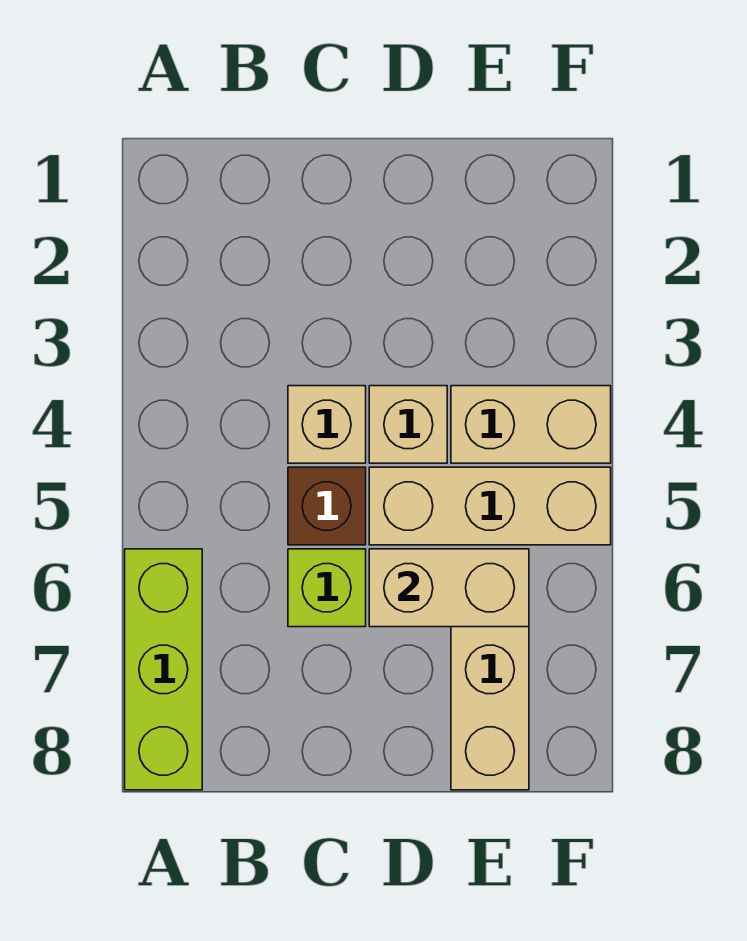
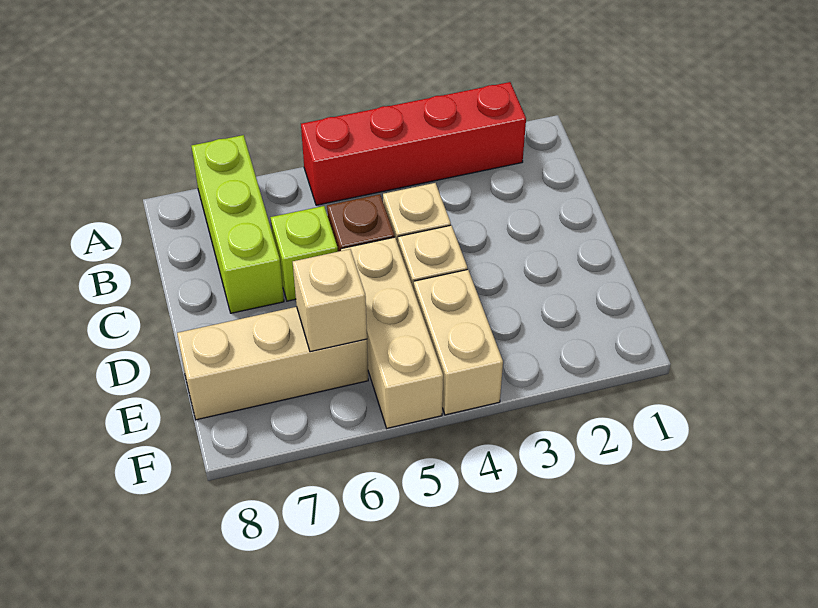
none -> red 1x4 brick [301,82,526,205]
lime 1x3 brick [125,549,202,790] -> lime 1x3 brick turned to [191,135,284,313]
tan 1x2 brick [369,549,529,627] -> tan 1x1 brick [293,249,367,352]

